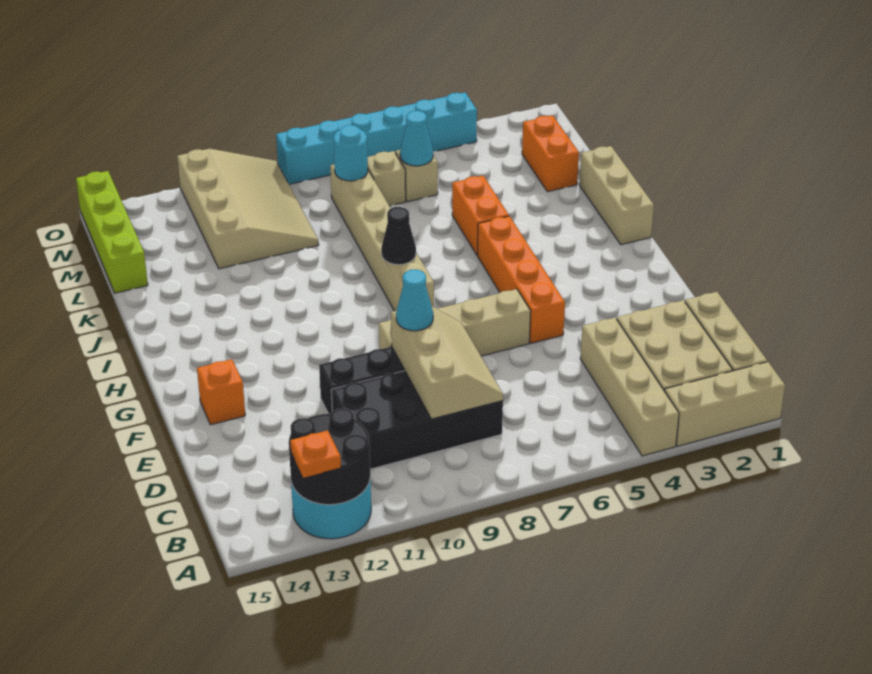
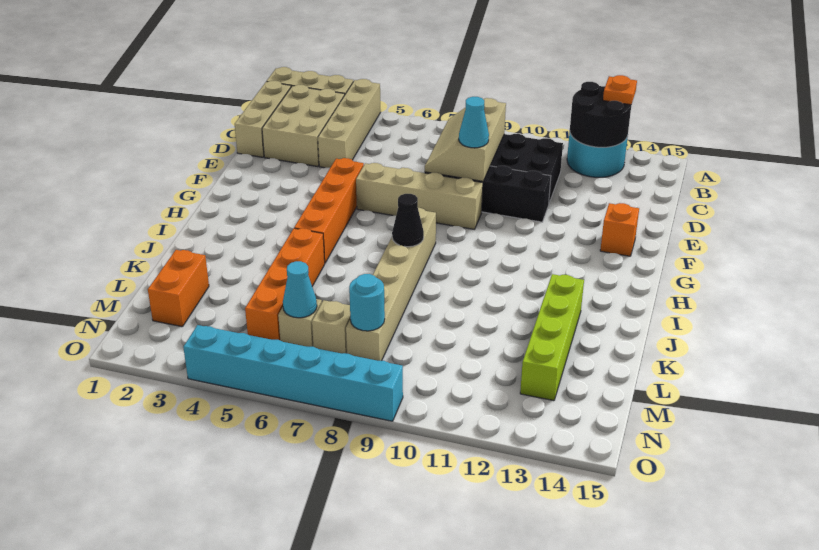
tan 1x3 brick [579,146,654,245] -> none
orange 1x2 brick [452,176,509,255] -> orange 1x4 brick [245,228,325,340]
tan 3x4 slope [177,149,319,269] -> none
lime 1x4 brick [76,171,148,293] -> lime 1x4 brick moved to [520,274,584,401]

